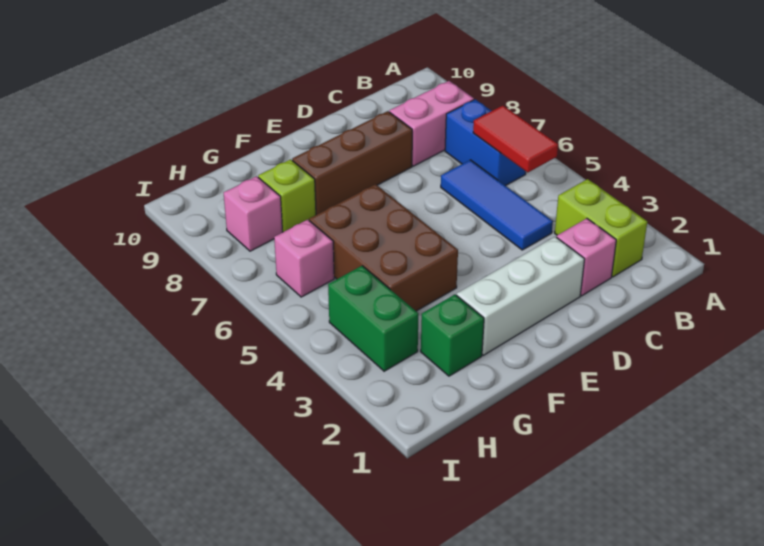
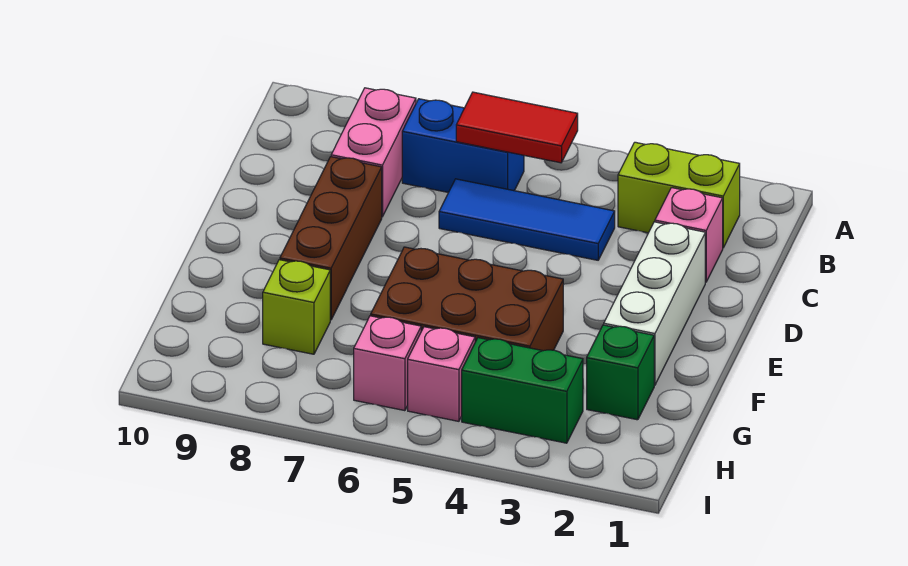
pink 1x1 brick [224,176,283,251] -> pink 1x1 brick moved to [408,327,475,421]

